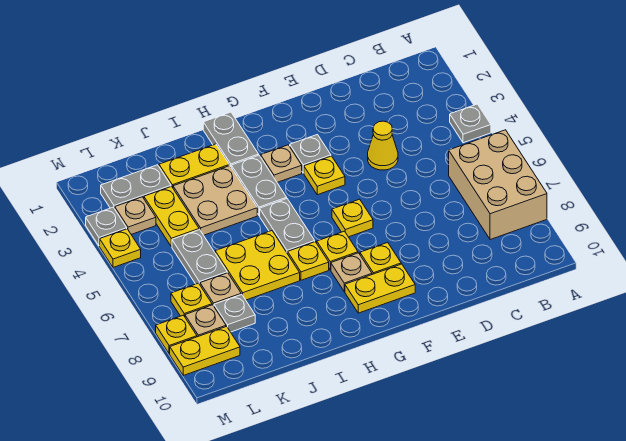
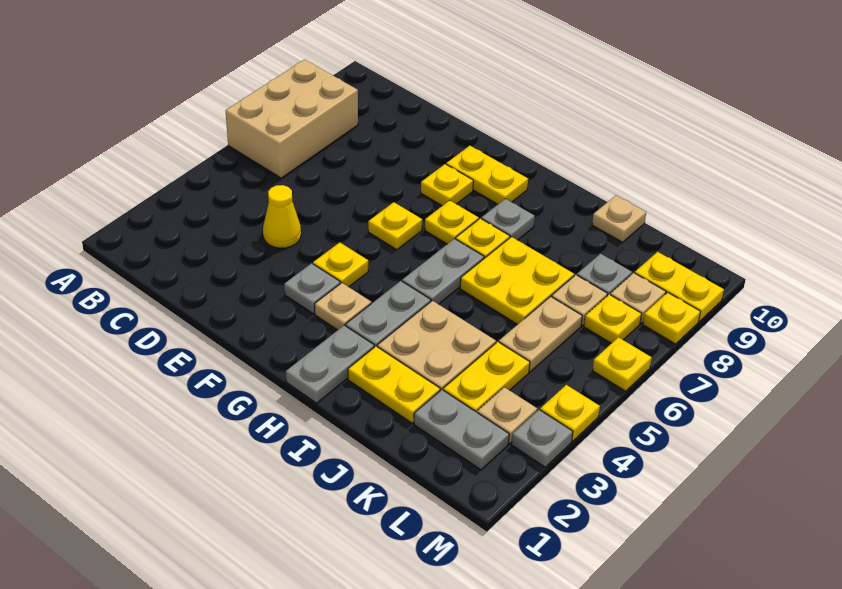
grey 1x1 plate [450,104,491,143] -> grey 1x1 plate moved to [481,199,535,240]
tan 1x1 plate [331,253,372,291] -> tan 1x1 plate moved to [592,195,646,242]
grey 1x2 plate [172,230,227,284] -> tan 1x2 plate [499,297,582,372]
none -> yellow 1x1 plate [592,337,652,391]

